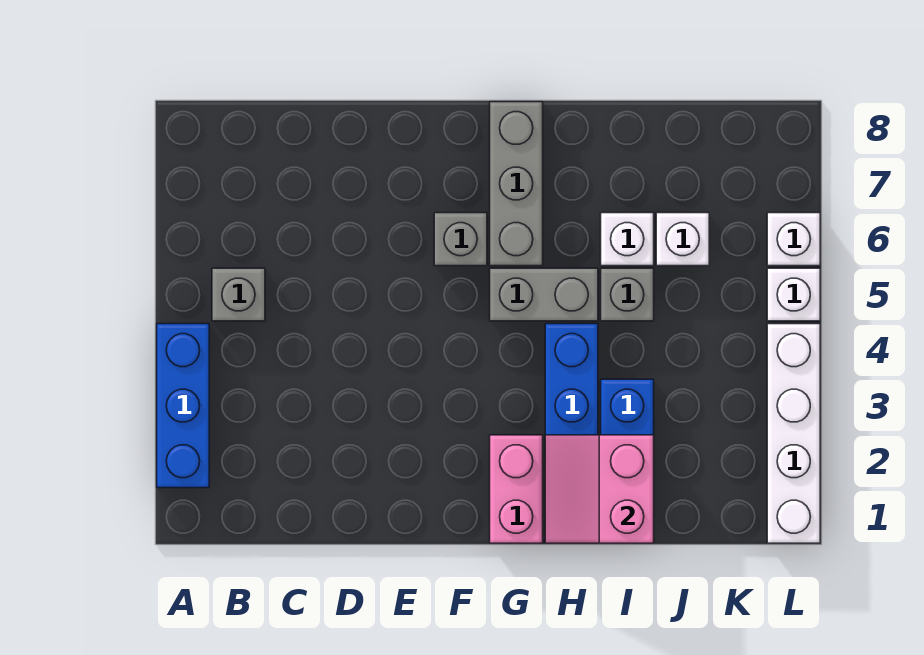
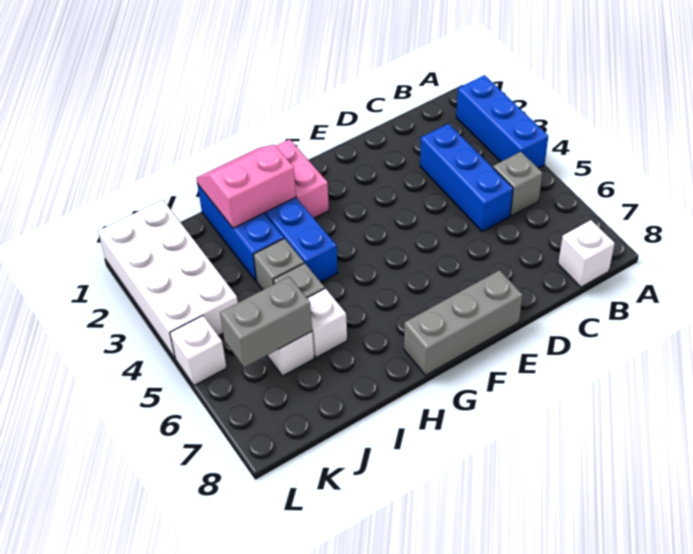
none -> blue 1x3 brick [420,124,513,232]
grey 1x1 brick [434,213,487,266] -> grey 1x1 brick moved to [253,239,304,290]
grey 1x2 brick [490,268,598,321] -> grey 1x2 brick moved to [220,277,312,367]
grey 1x3 brick [490,102,543,266] -> grey 1x3 brick turned to [404,270,523,375]
pink 2x2 slope [545,435,654,543] -> pink 2x2 slope turned to [196,145,296,228]
white 1x4 brick [767,324,820,543] -> white 2x4 brick [98,200,238,358]
white 1x1 brick [767,213,820,266] -> white 1x1 brick moved to [558,220,615,287]

